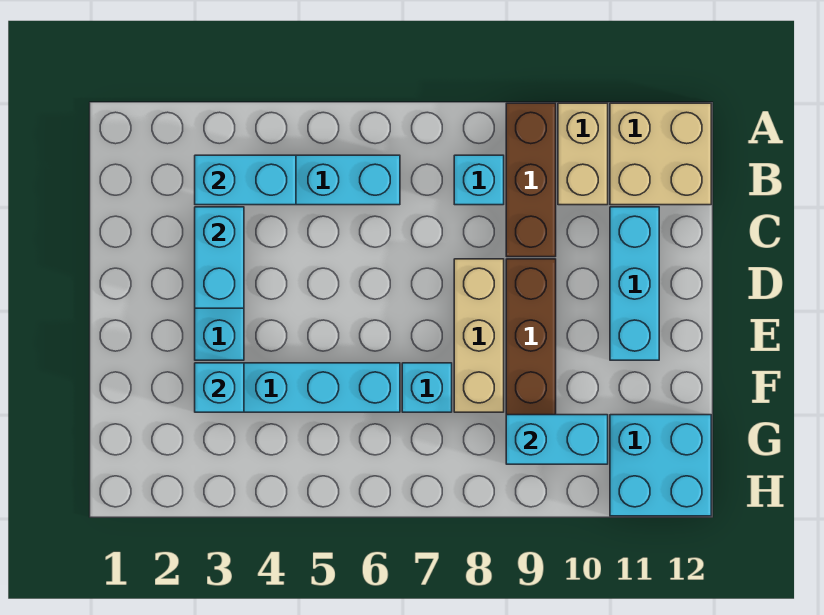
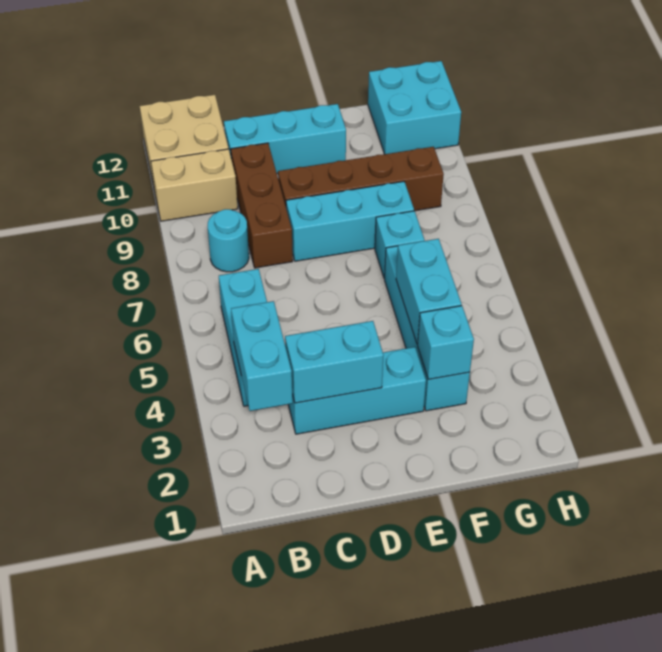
brown 1x3 brick [506,103,556,257] -> brown 1x3 brick turned to [231,143,293,268]
cyan 1x1 brick [454,155,504,205] -> cyan 1x1 round brick [208,209,249,272]
tan 1x3 brick [454,259,504,412] -> cyan 1x3 brick [286,181,414,261]
cyan 1x2 brick [506,415,608,464] -> cyan 1x2 brick moved to [396,239,462,344]

